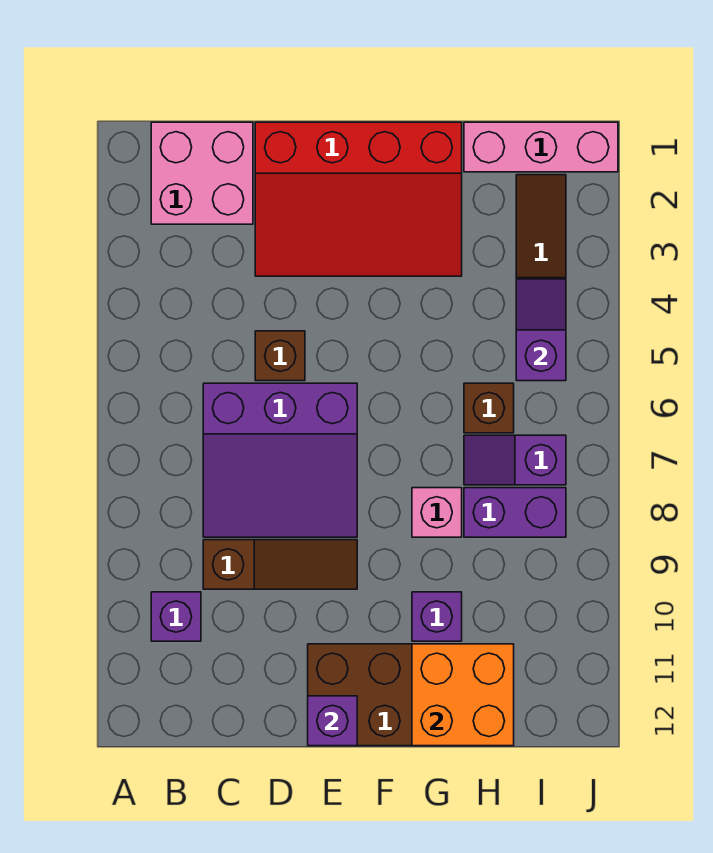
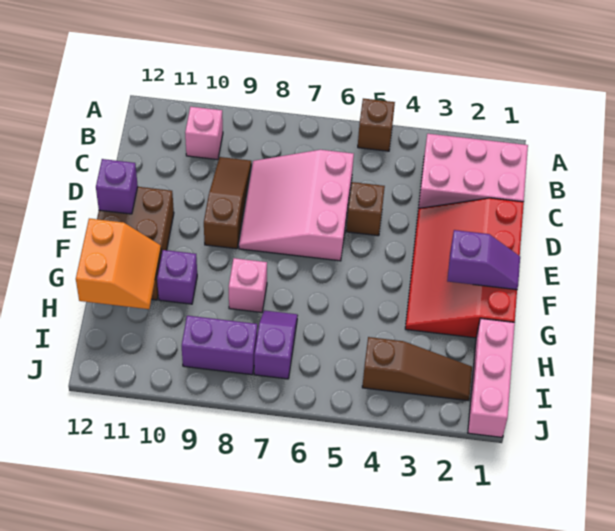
pink 2x2 brick [151,122,253,224] -> pink 2x3 brick [419,134,528,208]
purple 1x1 brick [151,592,201,641] -> pink 1x1 brick [185,107,223,160]
purple 3x3 slope [203,383,357,537] -> pink 3x3 slope [239,150,354,261]
brown 1x3 slope [203,540,357,589] -> brown 1x3 slope turned to [204,157,251,249]
orange 2x2 brick [412,644,514,746] -> orange 2x2 slope [76,219,161,309]
brown 1x1 brick [464,383,514,433] -> brown 1x1 brick moved to [358,99,395,151]
purple 1x2 brick [464,488,566,537] -> purple 1x2 brick turned to [182,316,257,375]
purple 1x2 slope [516,279,566,381] -> purple 1x2 slope moved to [447,230,520,290]

